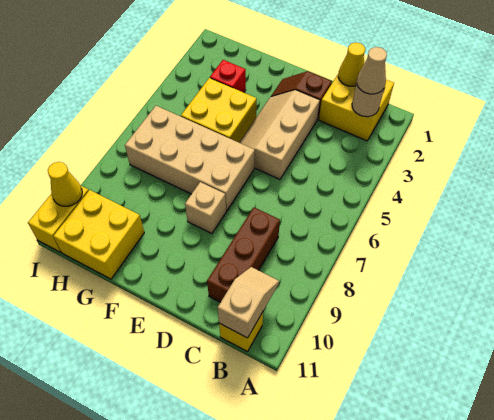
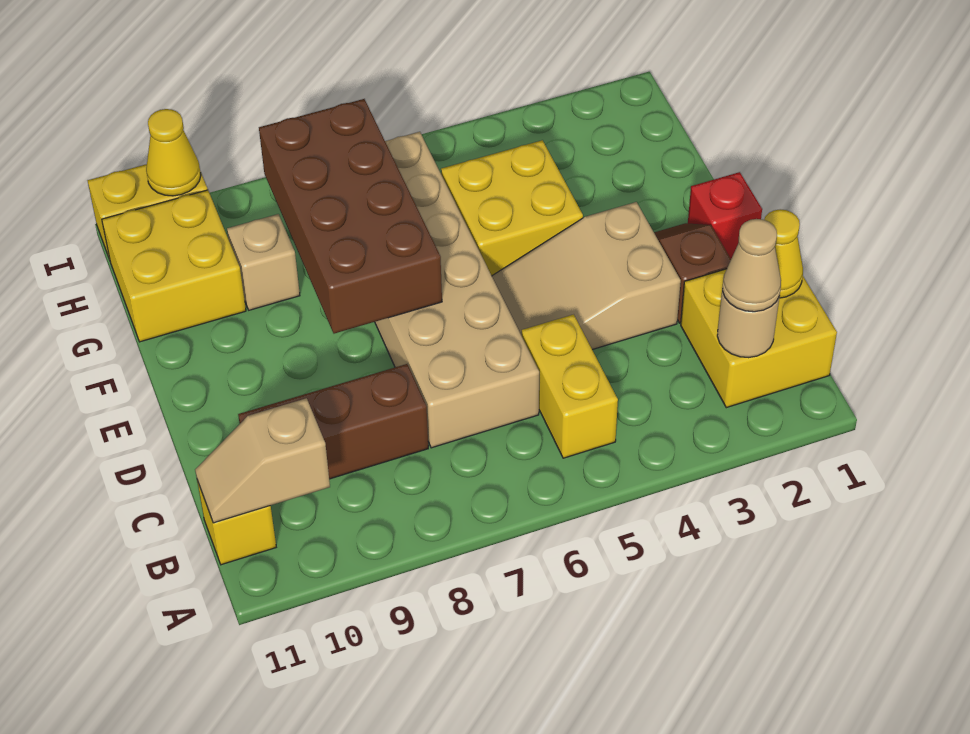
none -> yellow 1x2 brick [522,314,618,458]
tan 1x2 slope [218,267,279,338] -> tan 1x2 slope turned to [195,398,330,523]
tan 2x3 slope [239,90,320,179] -> tan 2x3 slope turned to [492,202,681,350]
tan 2x4 brick [125,106,255,211] -> tan 2x6 brick [375,132,539,448]
none -> brown 2x4 brick [259,99,442,334]
tan 1x1 brick [185,182,226,234] -> tan 1x1 brick moved to [227,214,300,310]
red 1x1 brick [210,60,246,92] -> red 1x1 brick moved to [688,172,762,259]

